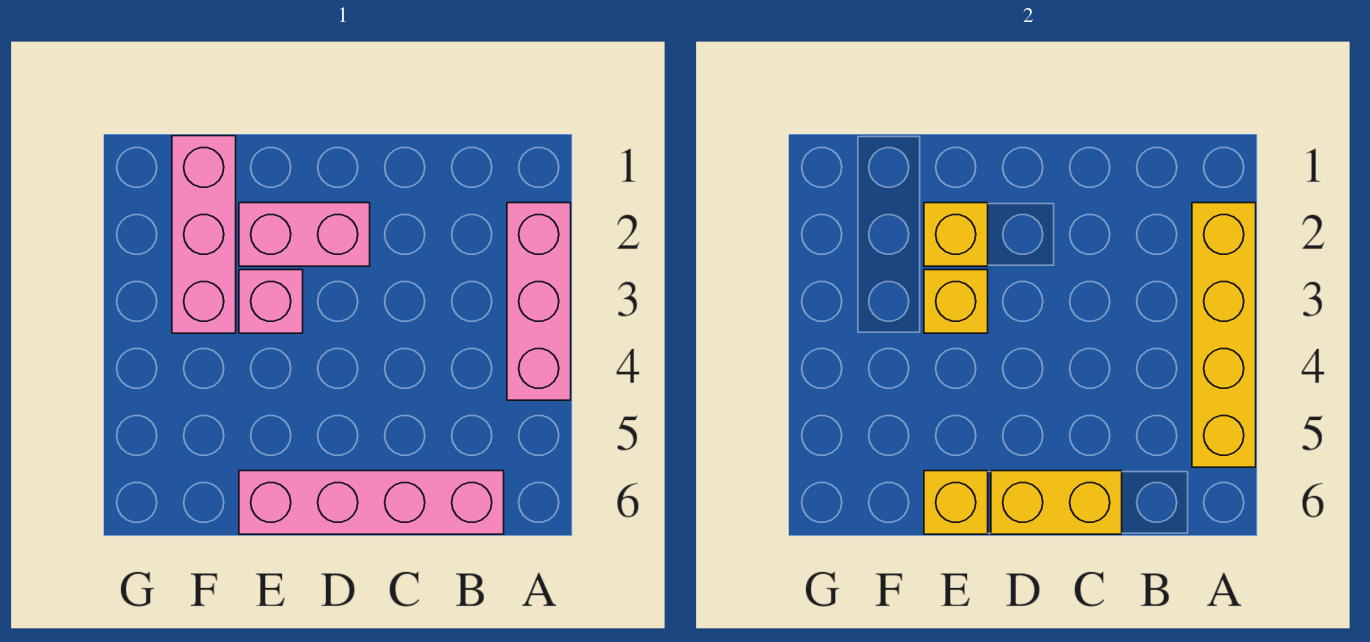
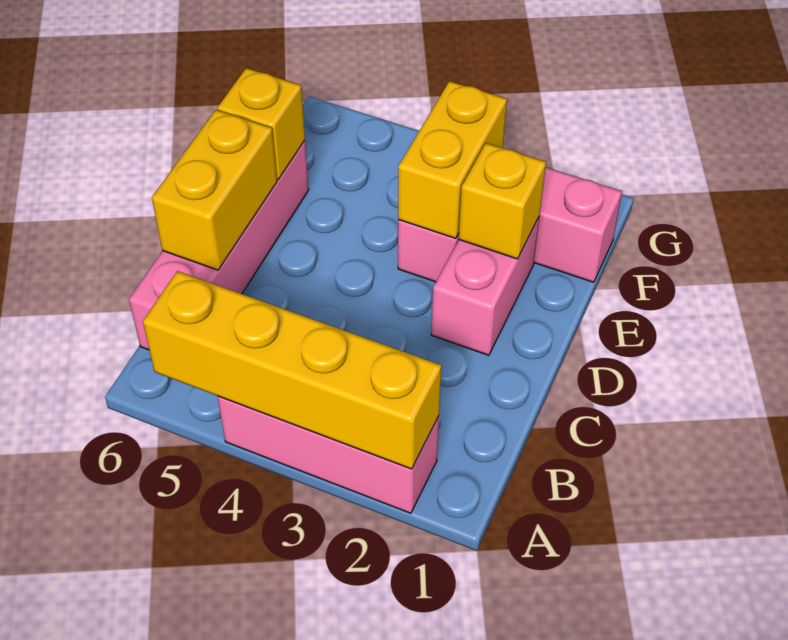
yellow 1x1 brick [924,270,988,333] -> yellow 1x2 brick [398,81,507,238]

